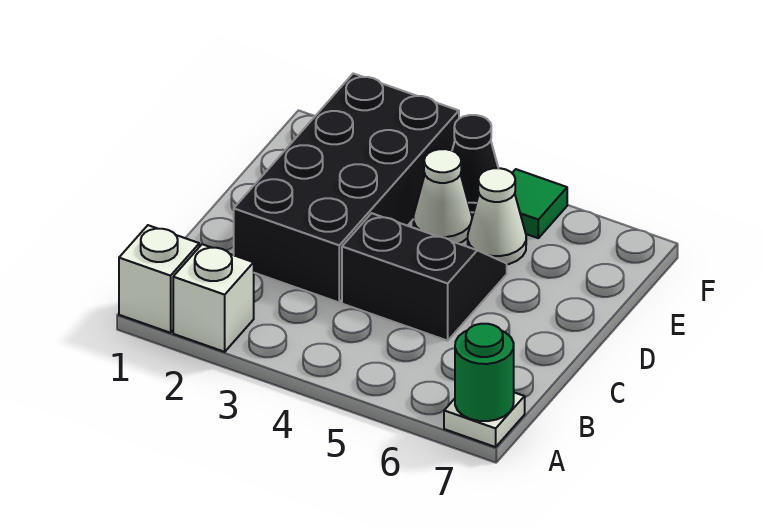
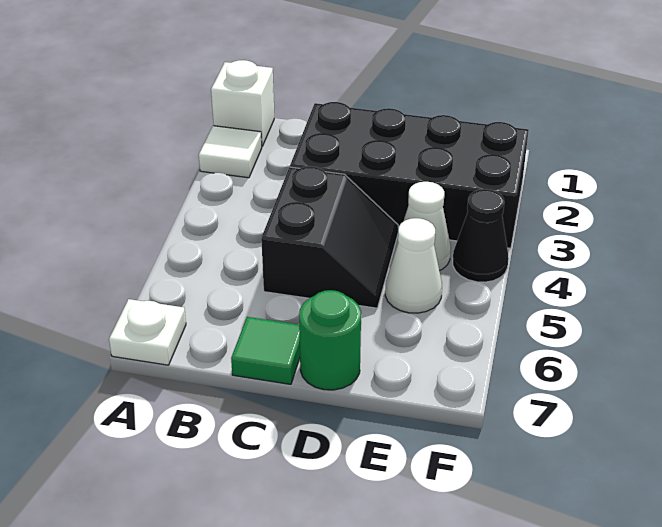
white 1x1 brick [173,244,254,352] -> white 1x1 tile [199,126,262,178]
green 1x1 round brick [455,324,514,421] -> green 1x1 round brick moved to [299,290,361,390]
green 1x1 tile [512,169,567,238] -> green 1x1 tile moved to [231,317,300,384]

